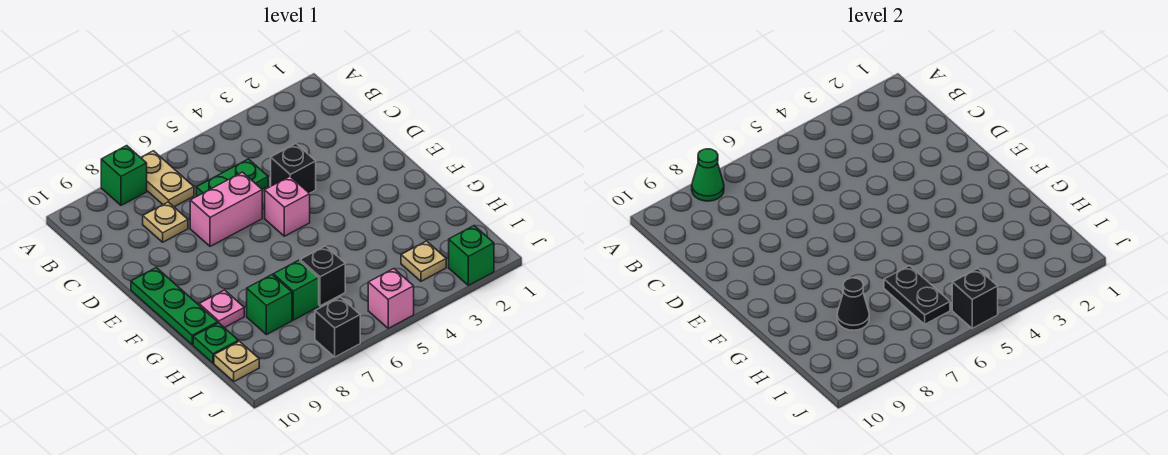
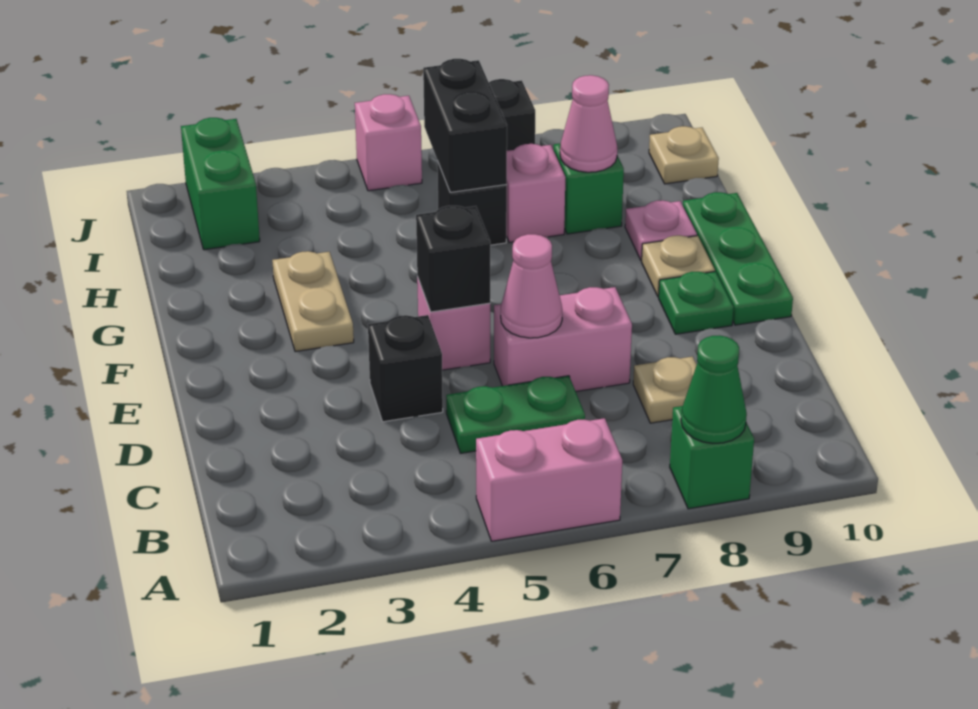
none -> pink 1x2 brick [476,418,622,541]
tan 1x2 plate [141,151,194,207] -> tan 1x2 plate moved to [272,251,354,352]
none -> pink 1x1 cone [501,234,562,338]
black 1x2 plate [884,266,950,324] -> black 1x2 brick [423,59,507,192]
green 1x1 brick [273,260,319,320] -> pink 1x1 brick [506,144,565,243]
black 1x1 cone [837,278,869,330] -> pink 1x1 cone [560,75,617,172]
green 1x1 plate [193,323,238,363] -> green 1x1 plate moved to [659,272,734,334]
tan 1x1 plate [401,241,446,281] -> tan 1x1 plate moved to [642,235,715,297]
green 1x1 brick [449,226,494,285] -> green 1x2 brick [181,118,260,250]
black 1x1 brick [952,269,998,328] -> black 1x1 brick moved to [416,206,490,312]

